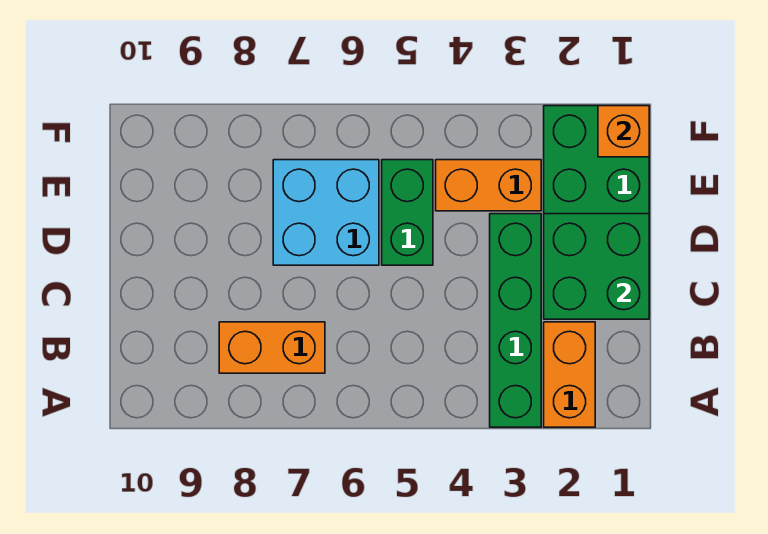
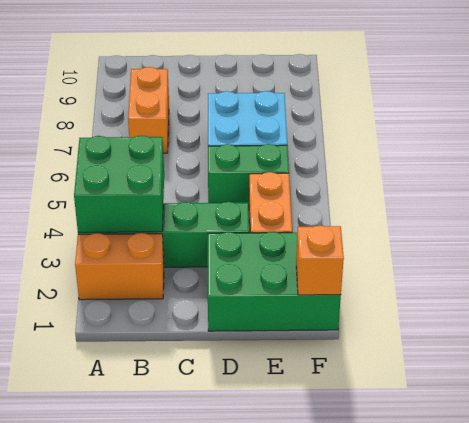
green 2x2 brick [544,214,649,319] -> green 2x2 brick moved to [74,135,164,232]

